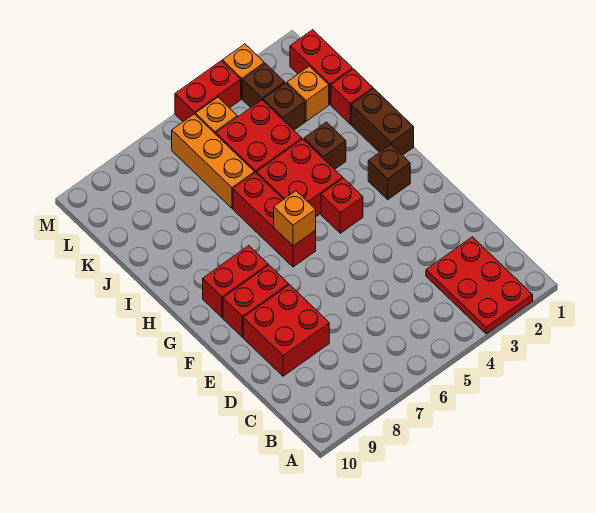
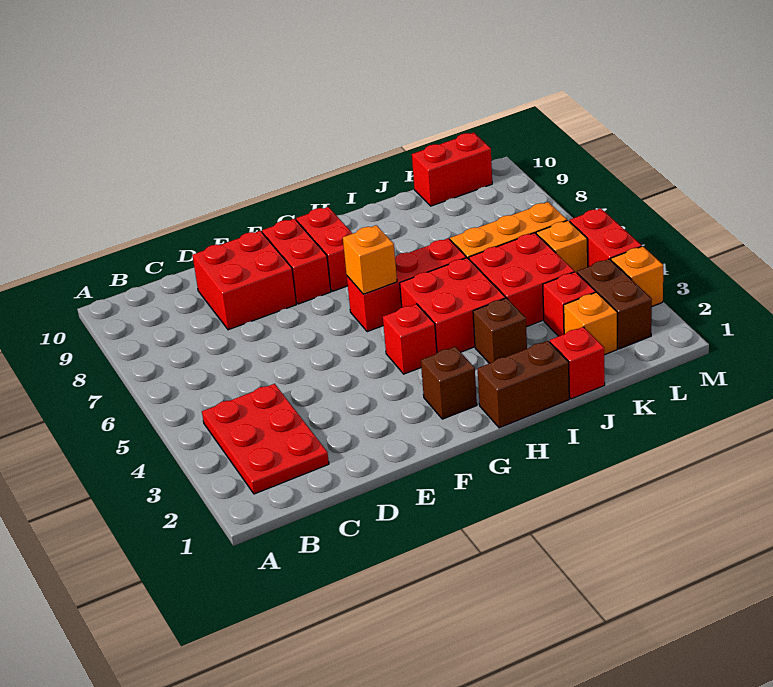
red 2x3 plate [426,237,533,334] -> red 2x3 plate turned to [202,384,329,494]
red 1x2 brick [290,30,352,104] -> red 1x2 brick moved to [412,133,492,206]
brown 1x1 brick [263,83,305,130] -> red 1x1 brick [543,272,596,336]
brown 1x1 brick [243,63,285,108] -> brown 1x2 brick [577,259,652,349]

